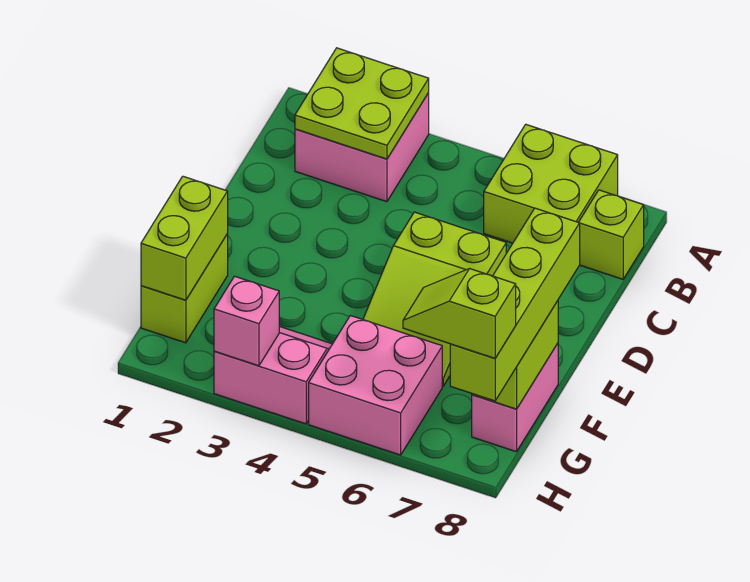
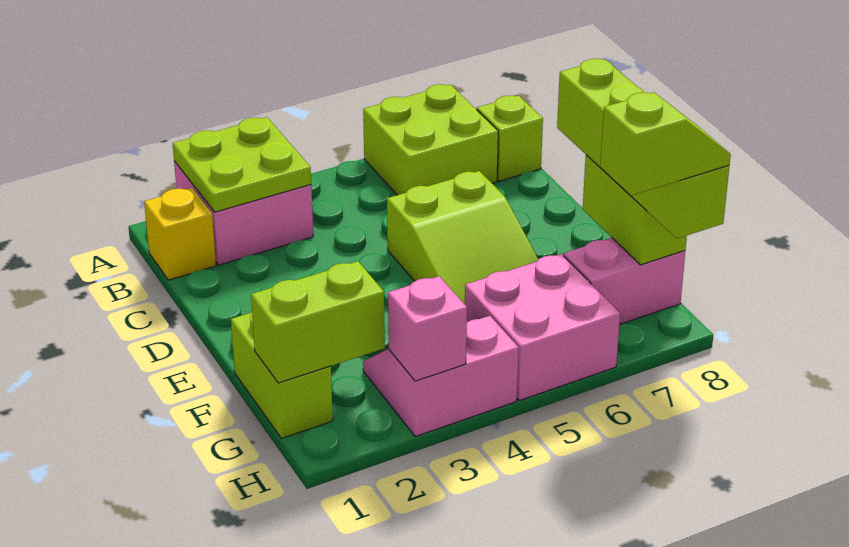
none -> yellow 1x1 brick [144,188,216,280]
lime 1x2 brick [141,176,228,300] -> lime 1x2 brick turned to [251,261,385,383]
pink 1x2 brick [472,343,558,452] -> pink 1x2 brick turned to [564,238,685,324]
lime 1x2 slope [403,269,516,358] -> lime 1x2 slope turned to [600,92,731,196]

